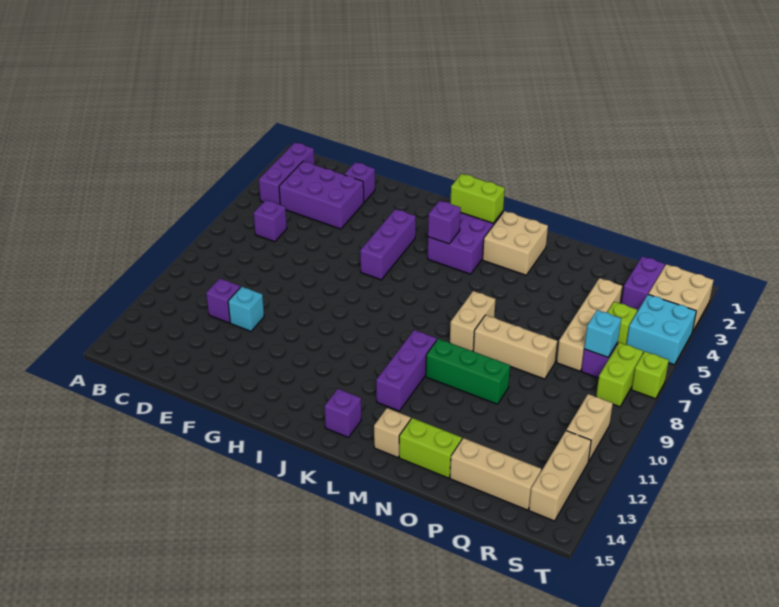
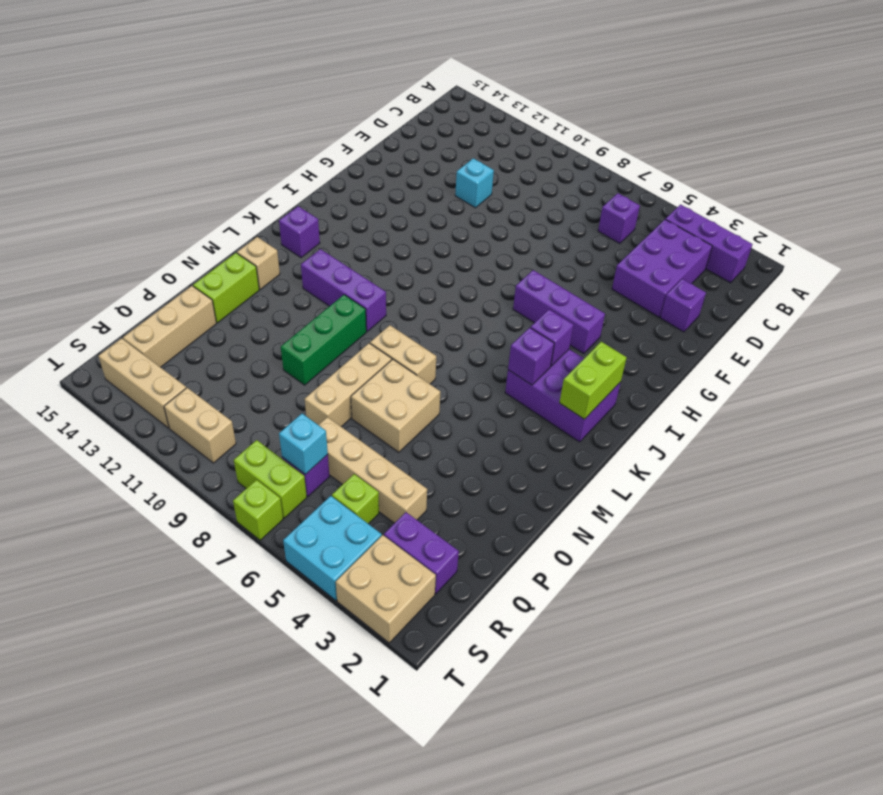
purple 1x1 brick [206,278,240,323] -> purple 1x1 brick moved to [508,328,554,385]
tan 2x2 brick [483,211,548,275] -> tan 2x2 brick moved to [351,359,440,452]

